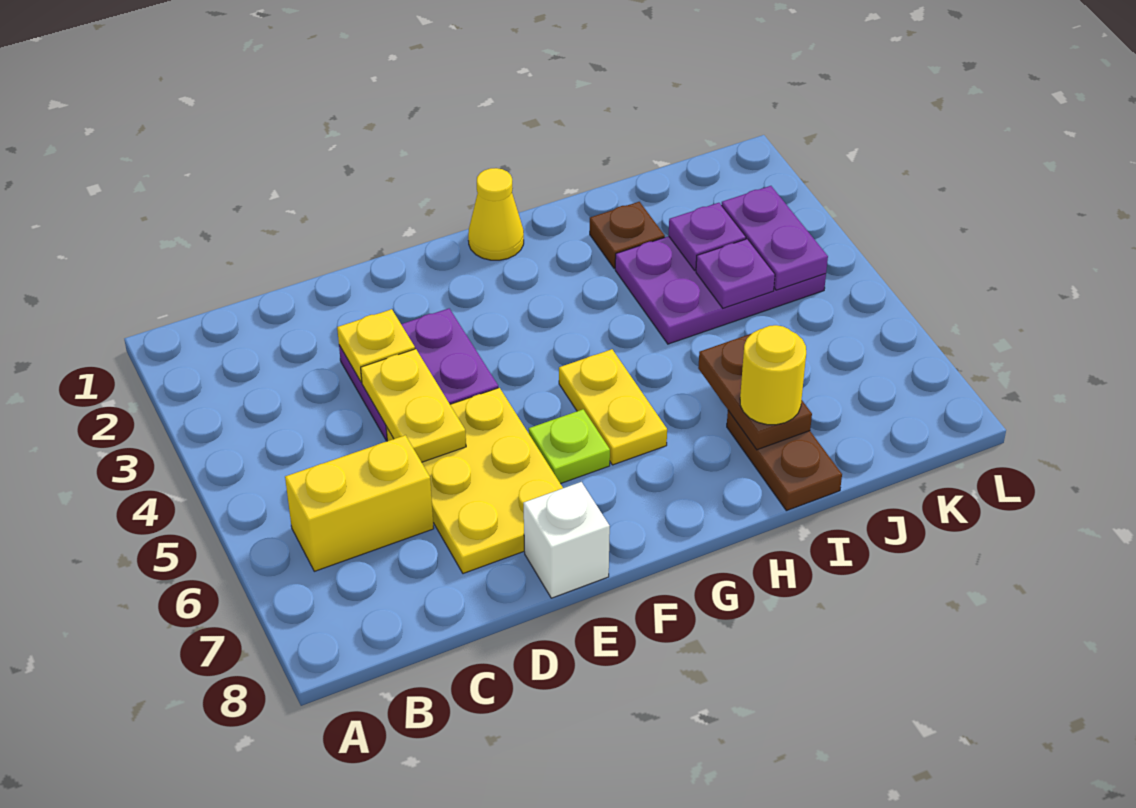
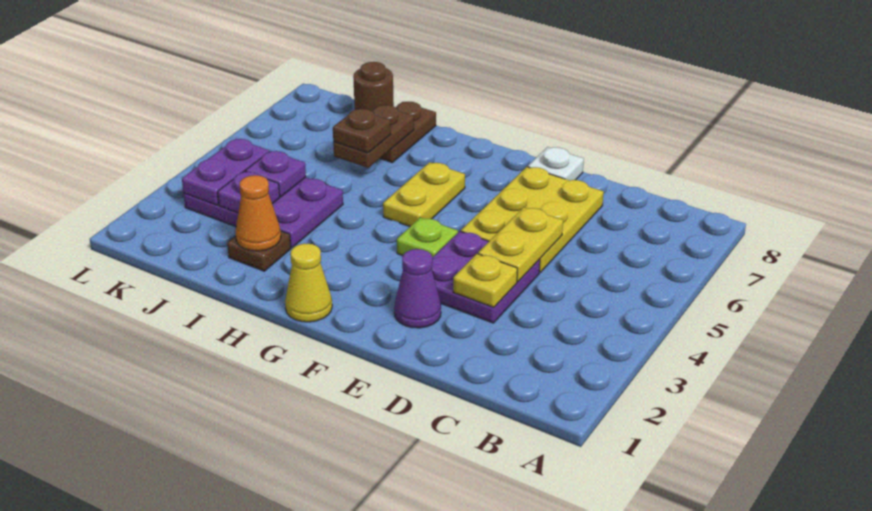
yellow 1x2 brick [285,435,434,571] -> none
none -> purple 1x1 cone [394,249,441,328]
white 1x1 brick [523,482,610,598] -> white 1x1 plate [528,147,584,180]
lime 1x1 plate [529,409,610,484] -> lime 1x1 plate moved to [397,217,458,257]
none -> orange 1x1 cone [235,175,281,251]
none -> brown 1x1 plate [333,109,391,153]
yellow 1x1 round brick [740,325,806,425] -> none
none -> brown 1x1 round brick [353,62,394,111]

